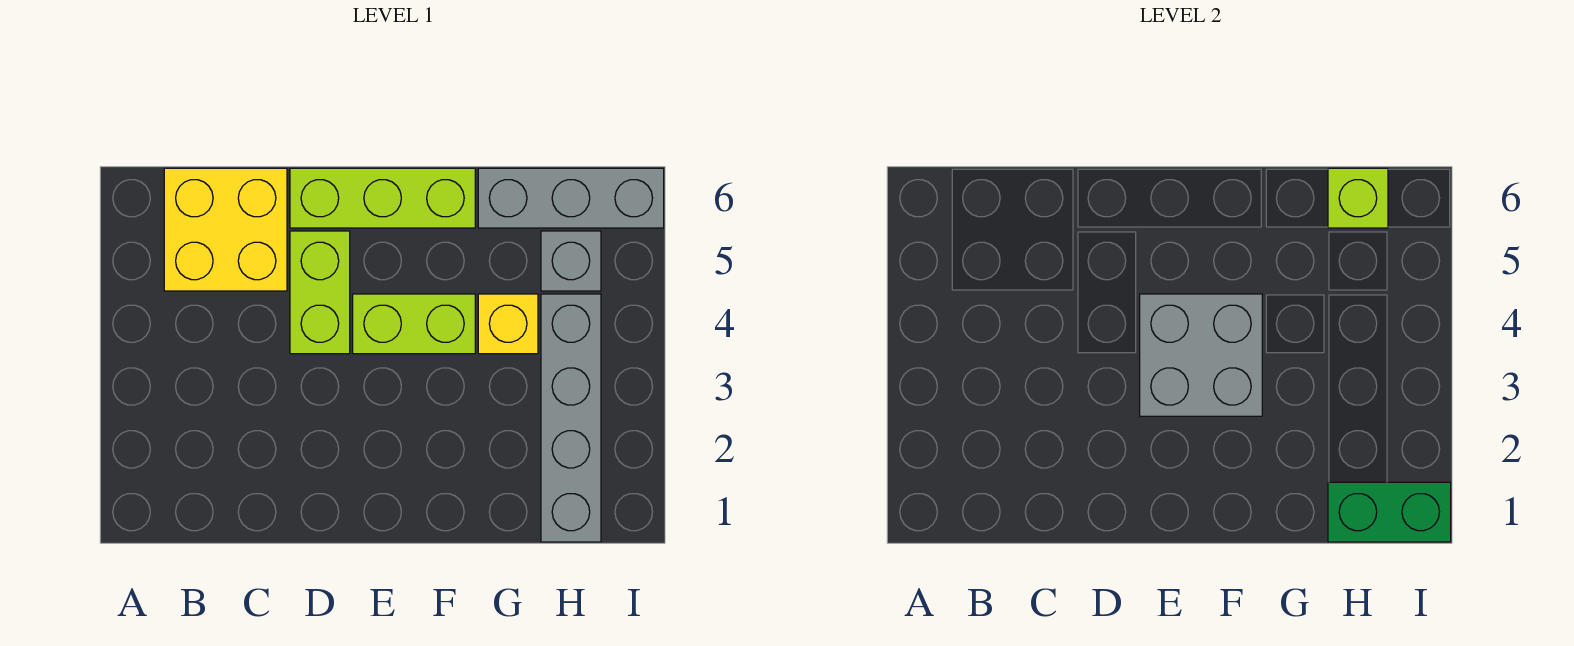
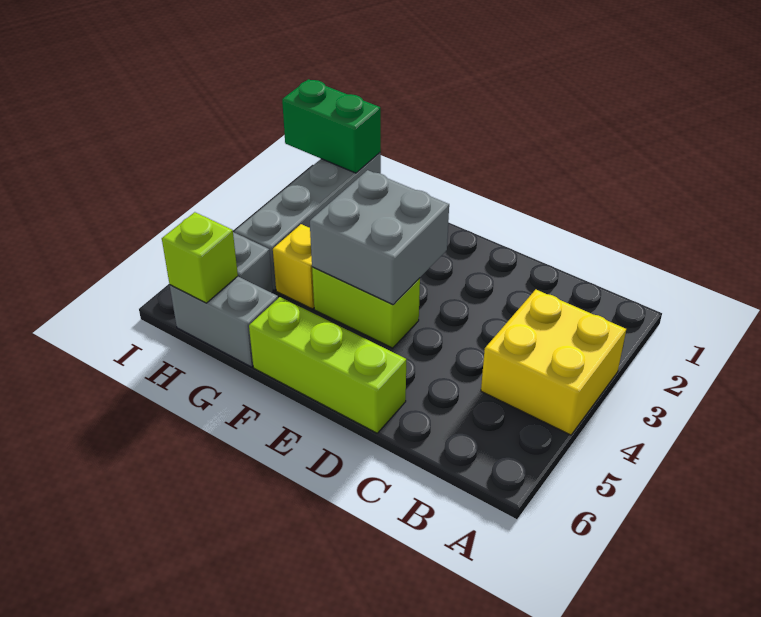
yellow 2x2 brick [164,168,287,291] -> yellow 2x2 brick moved to [481,290,626,435]
lime 1x2 brick [290,231,350,354] -> none
grey 1x3 brick [478,168,664,228] -> grey 1x2 brick [170,276,278,367]

